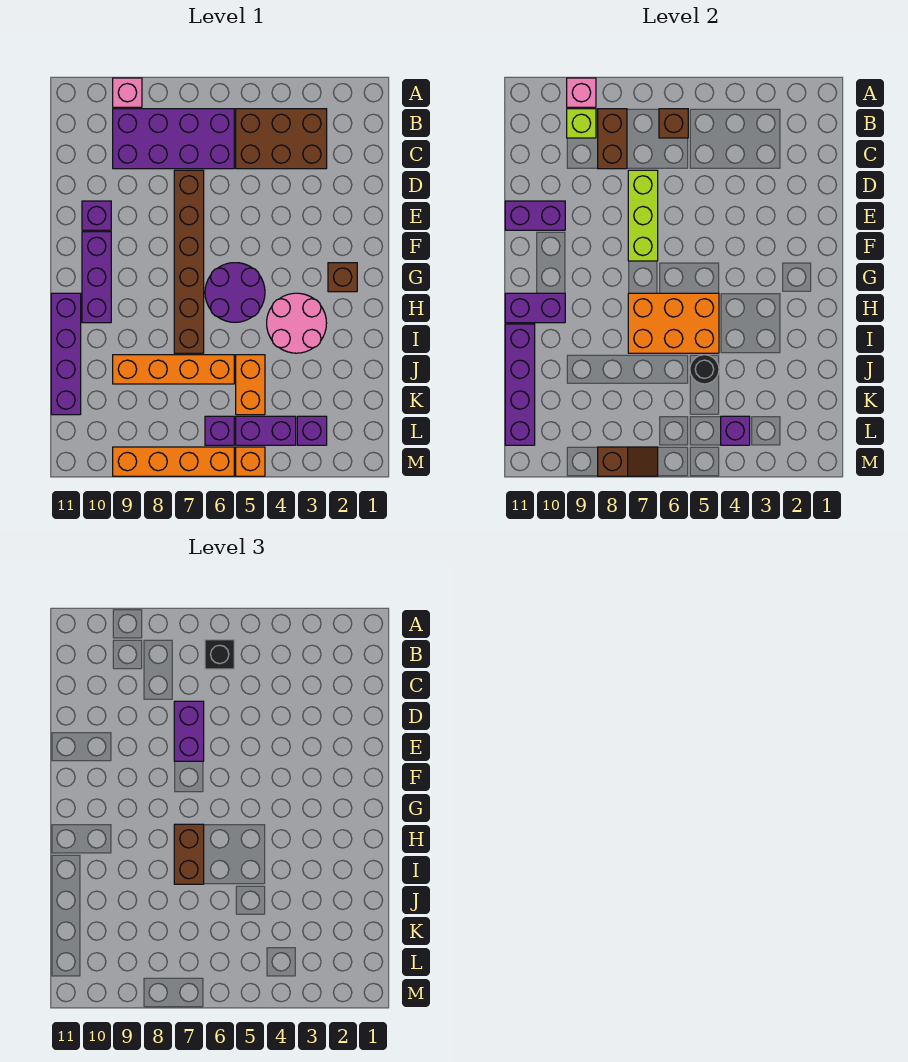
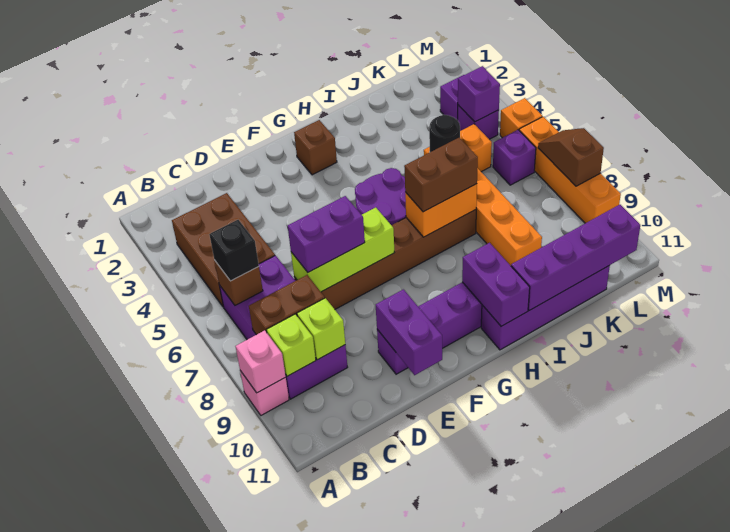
none -> lime 1x1 brick [297,298,345,360]
pink 2x2 round brick [267,293,327,353] -> none
orange 2x3 brick [628,293,719,353] -> orange 1x2 brick [405,184,477,237]
purple 1x2 brick [236,416,296,445] -> purple 1x1 brick [458,105,499,139]

